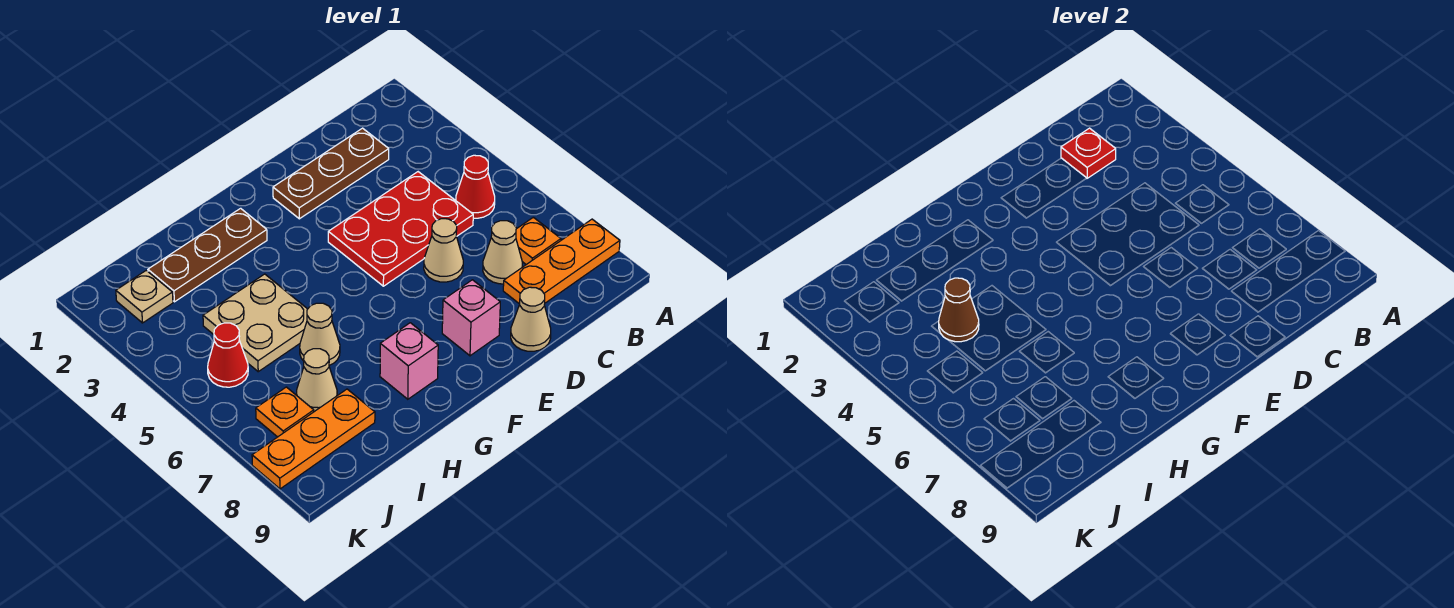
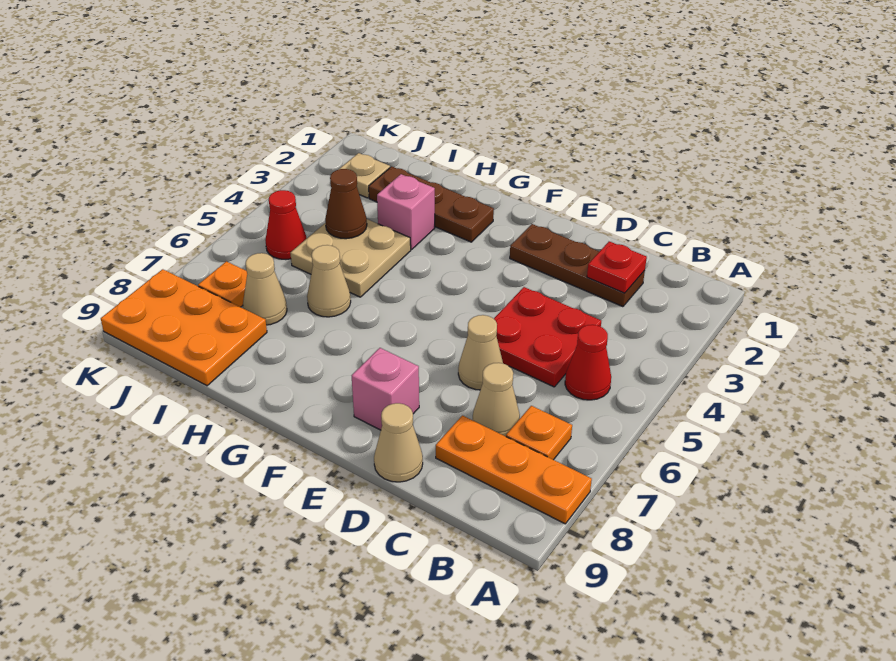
red 2x3 plate [328,172,473,286] -> red 2x2 plate [494,287,601,387]
pink 1x1 brick [380,323,438,399] -> pink 1x1 brick moved to [377,174,435,249]
orange 1x3 plate [252,389,375,489] -> orange 2x3 plate [101,269,267,386]

